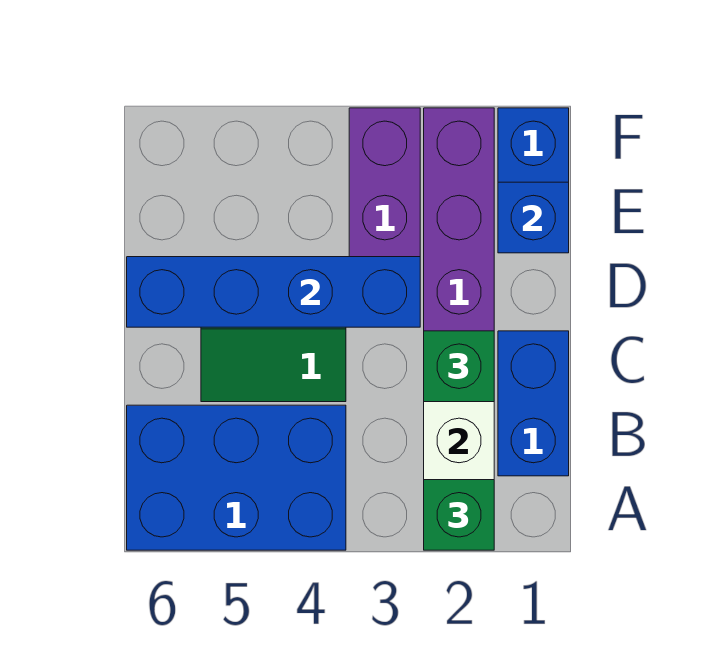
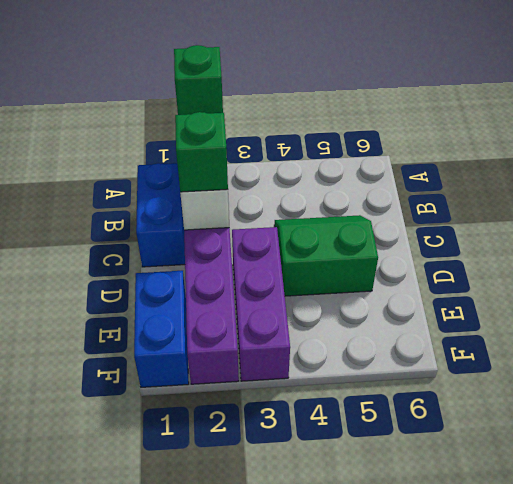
blue 2x3 brick [127,405,346,550] -> none
blue 1x4 brick [127,257,420,327] -> none
blue 1x1 brick [498,182,569,253] -> none

